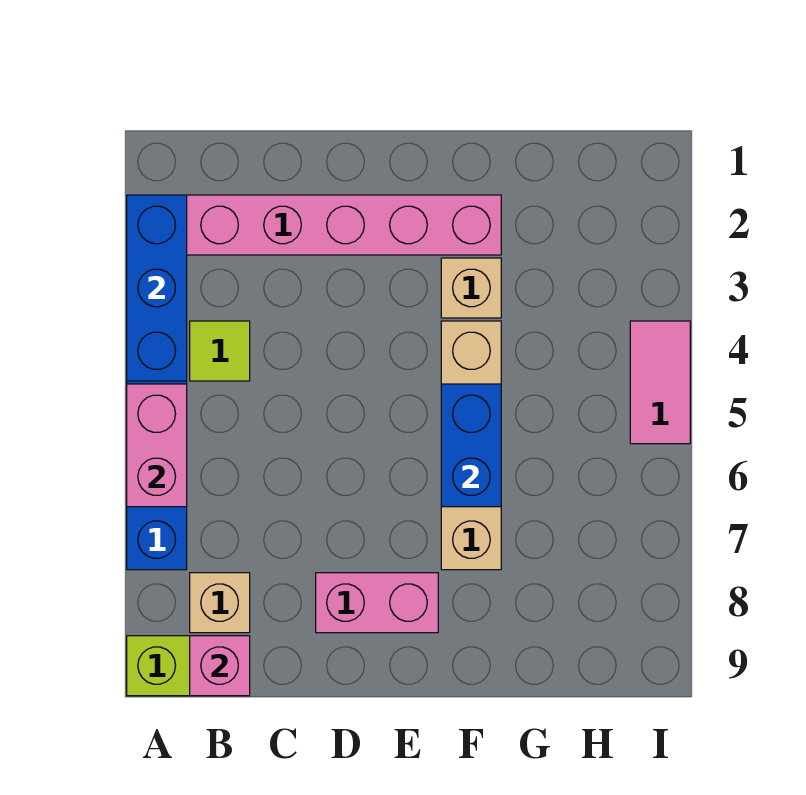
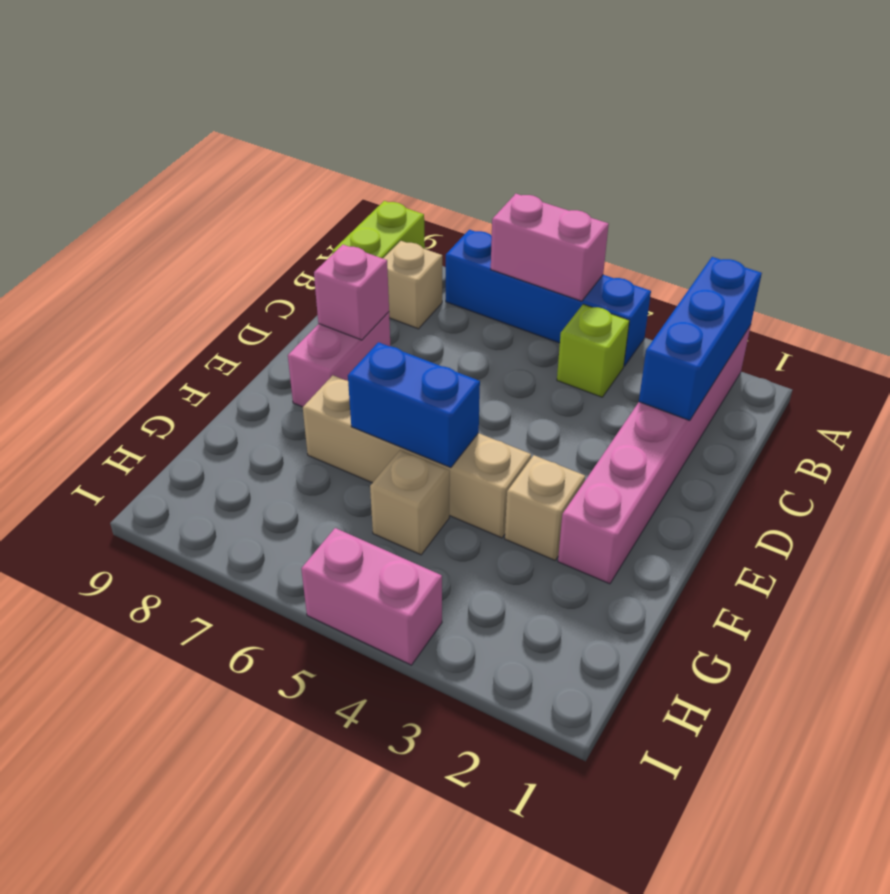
blue 1x3 brick [127,195,187,381] -> blue 1x3 brick turned to [639,257,762,421]
lime 1x1 tile [190,321,250,381] -> lime 1x1 brick [557,304,629,397]
pink 1x1 brick [190,636,250,696] -> pink 1x1 brick moved to [314,245,389,340]
none -> tan 1x1 brick [370,450,450,555]
pink 1x2 tile [630,321,690,444] -> pink 1x2 brick [301,528,442,665]

